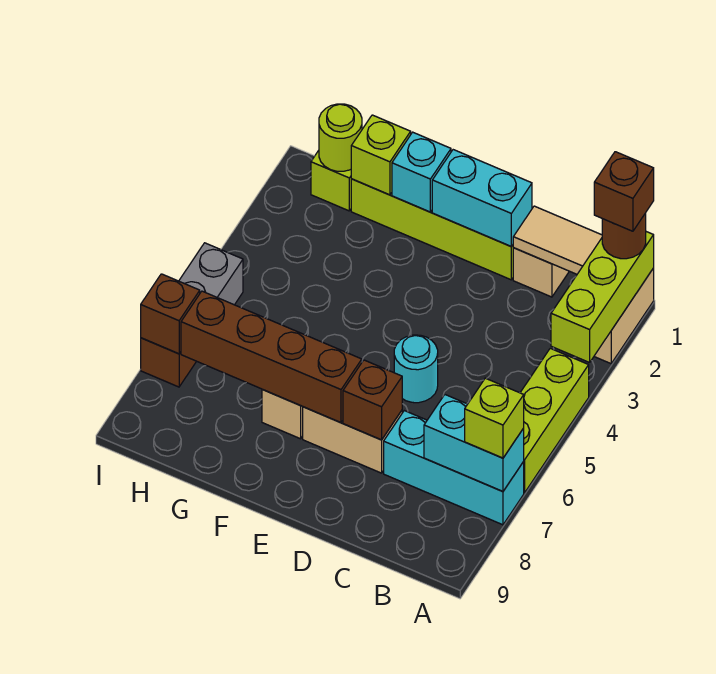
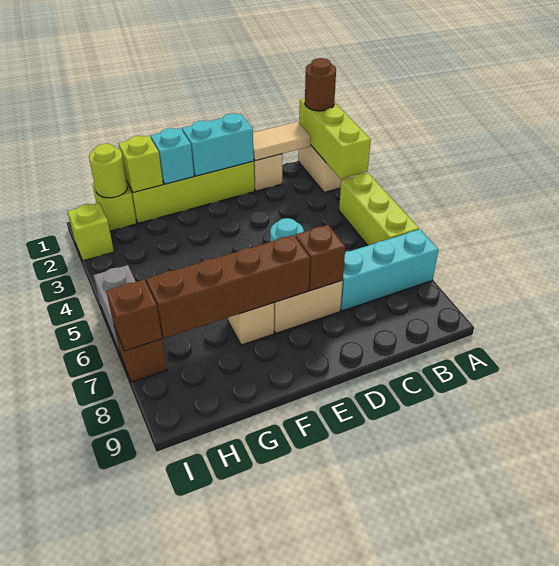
brown 1x1 brick [594,152,654,231] -> none
cyan 1x2 brick [424,395,524,491] -> none
lime 1x1 brick [465,378,524,458] -> lime 1x1 brick moved to [67,203,114,261]

